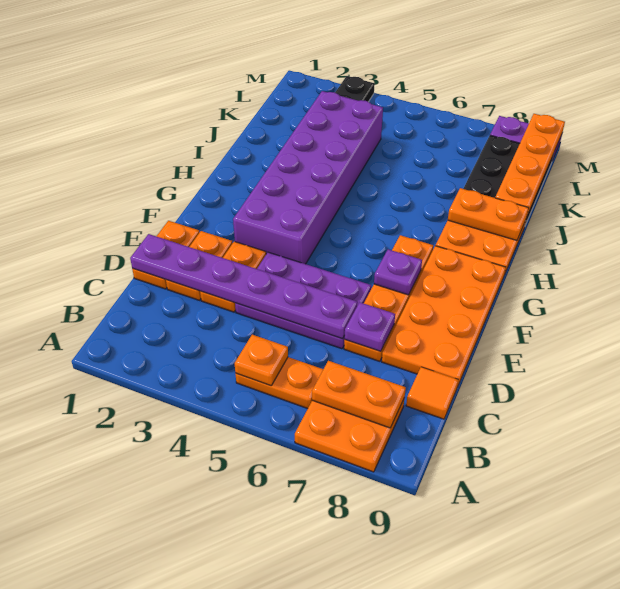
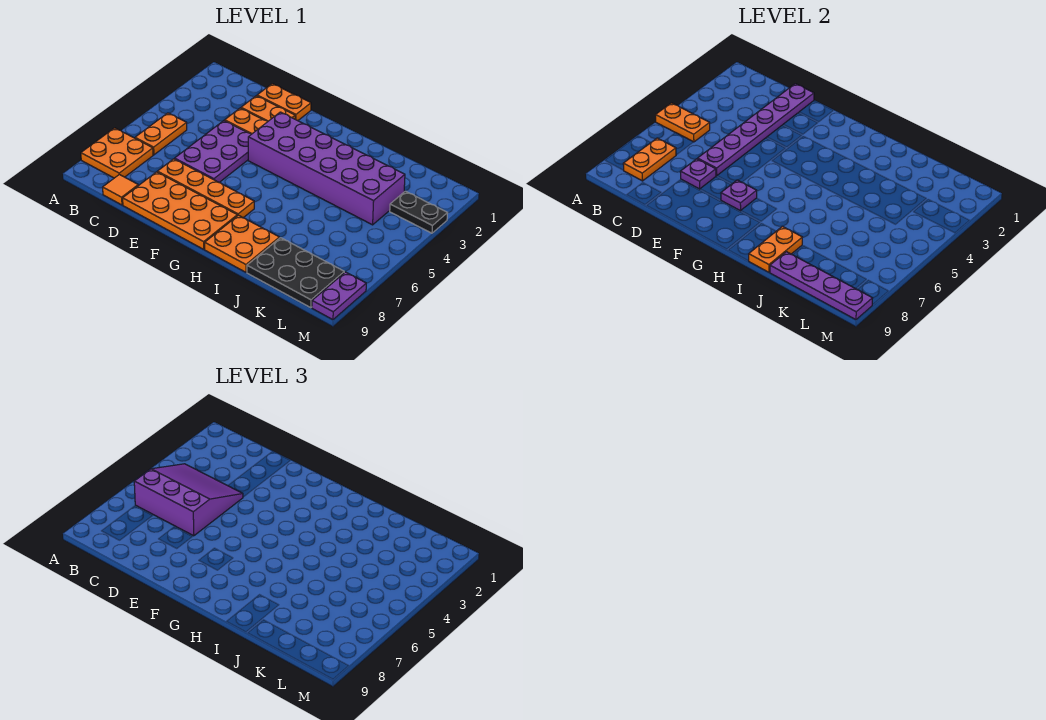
none -> purple 3x3 slope [134,464,243,536]
orange 1x1 plate [235,335,288,386] -> orange 1x2 plate [656,103,710,142]
orange 1x4 plate [495,114,565,215] -> purple 1x4 plate [770,252,873,320]

